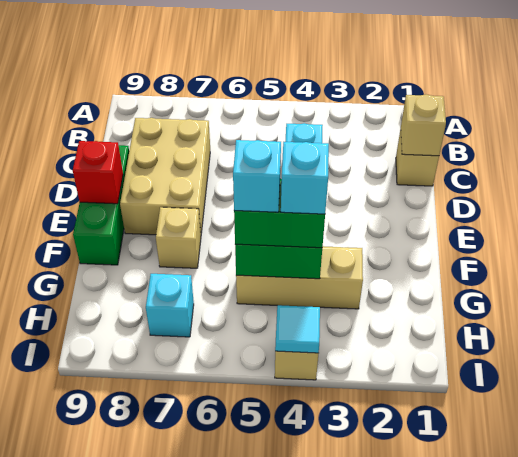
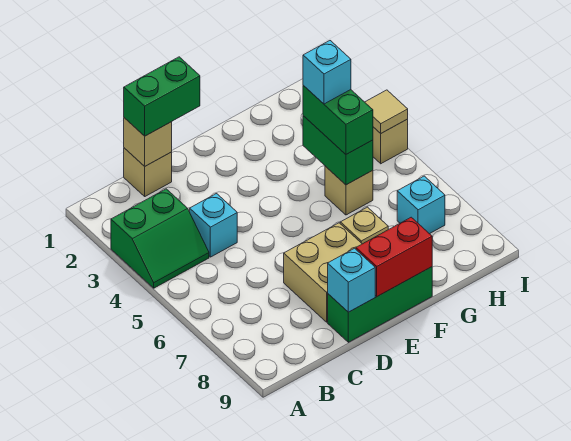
none -> green 2x2 slope [111,189,209,288]
none -> green 1x2 brick [124,57,200,136]
tan 2x3 brick [120,118,210,235] -> tan 2x2 brick [284,223,362,322]
red 1x1 brick [73,141,123,204] -> red 1x2 brick [356,217,432,296]
tan 1x3 brick [236,246,363,309] -> tan 1x1 brick [325,166,373,215]
cyan 1x1 brick [233,140,281,212] -> cyan 1x1 brick moved to [328,248,375,312]
cyan 1x1 tile [275,305,320,353] -> tan 1x1 tile [365,90,408,133]

